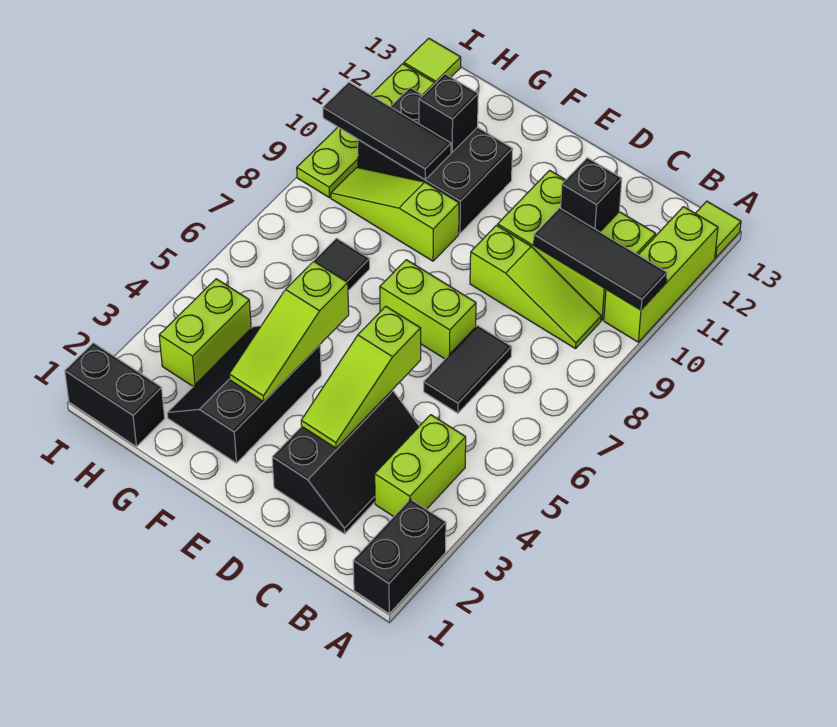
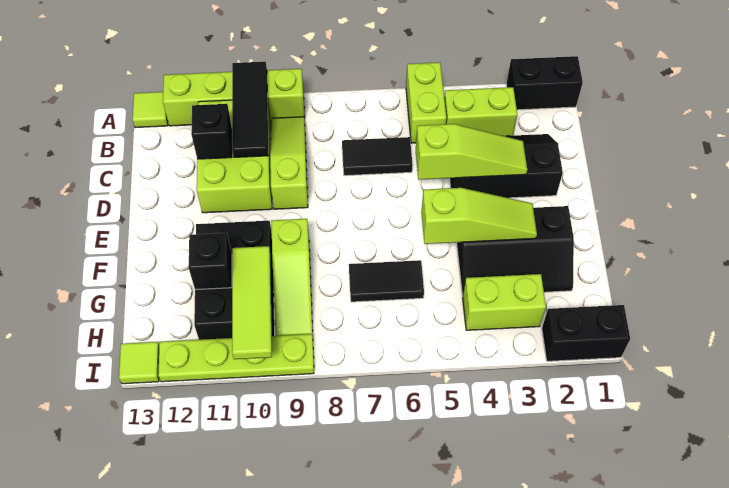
lime 1x3 brick [604,207,718,342] -> lime 1x4 brick [163,69,305,126]
lime 1x2 brick [380,260,476,359] -> lime 1x2 brick moved to [406,62,446,143]
black 1x3 tile [323,82,451,179] -> lime 1x3 tile [232,246,272,359]
black 1x2 brick [65,343,165,447] -> black 1x2 brick turned to [542,305,630,361]

